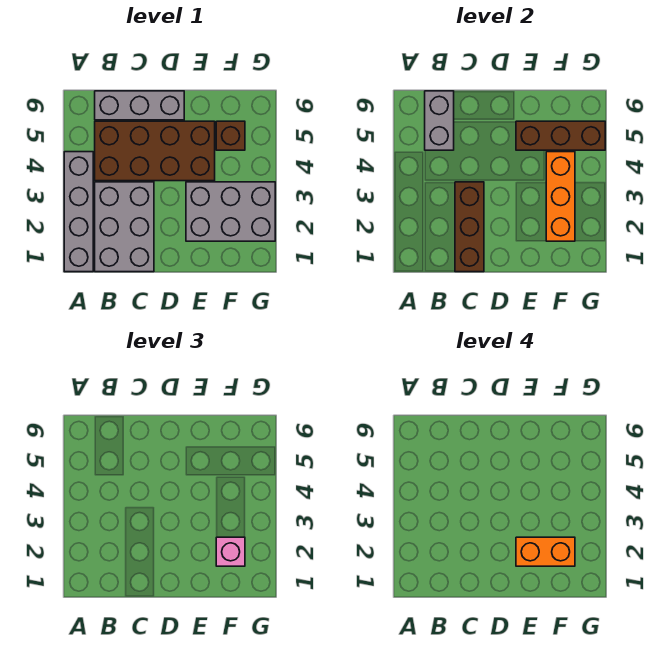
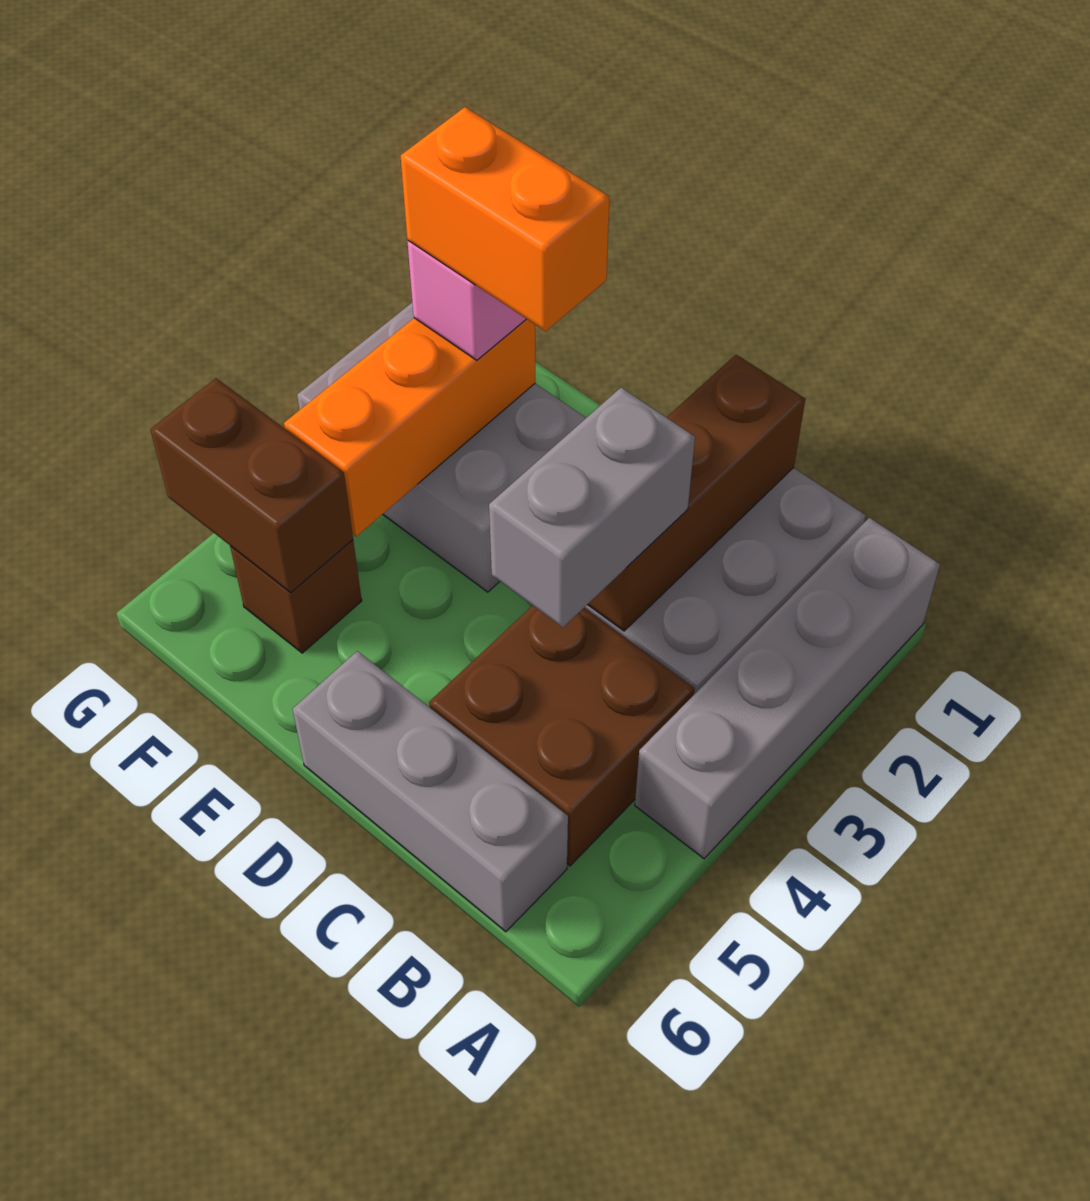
brown 2x4 brick [95,121,215,181] -> brown 2x2 brick [429,606,694,866]
grey 1x2 brick [425,91,454,150] -> grey 1x2 brick moved to [489,388,695,627]
brown 1x3 brick [516,121,605,150] -> brown 1x2 brick [150,378,353,593]

